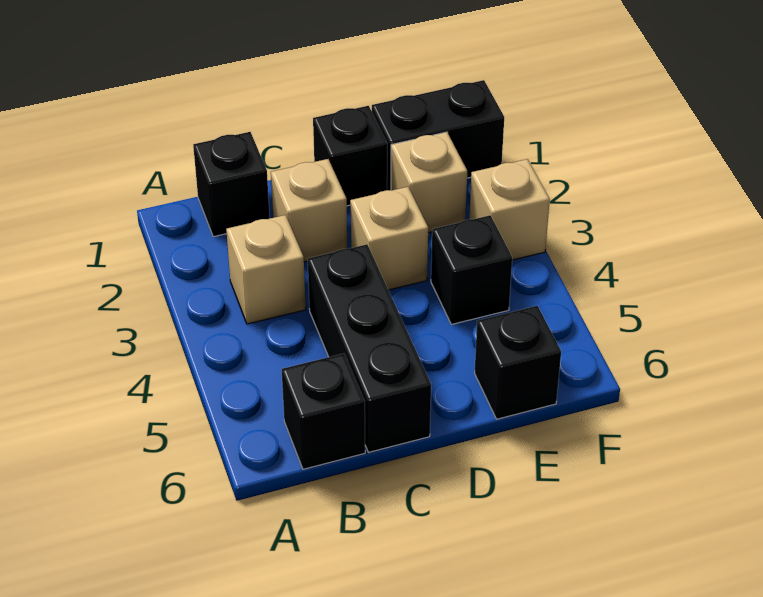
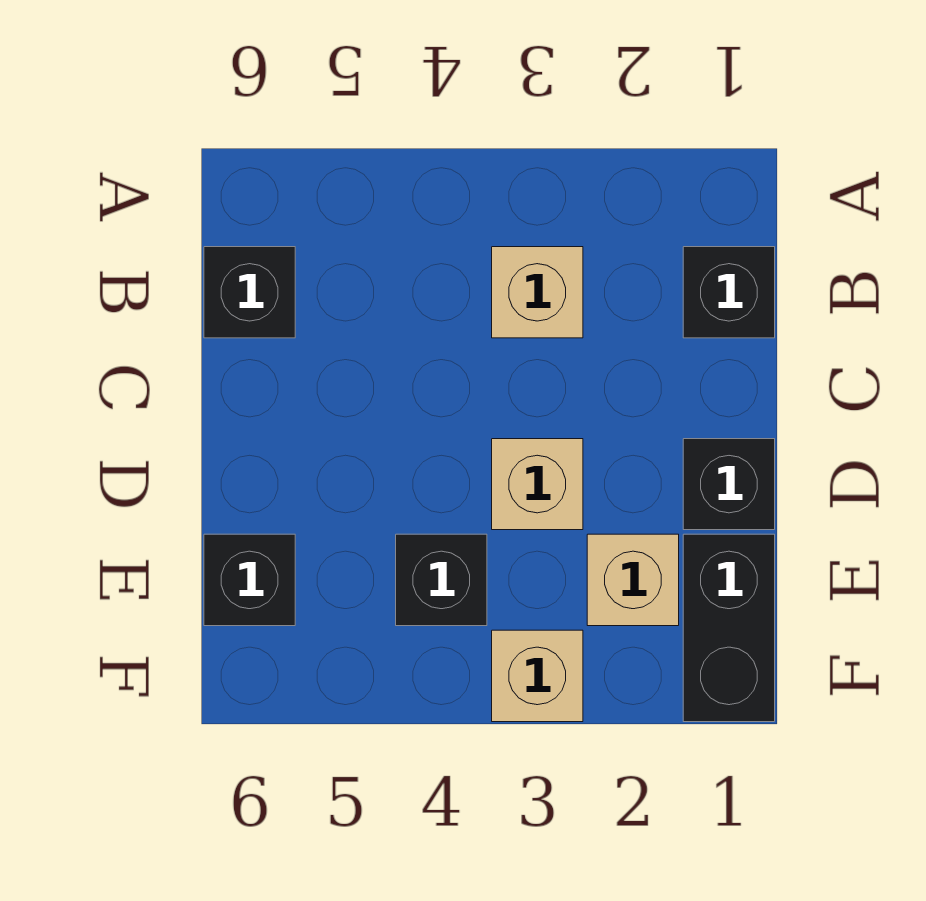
tan 1x1 brick [271,159,347,262] -> none
black 1x3 brick [308,244,431,452] -> none

